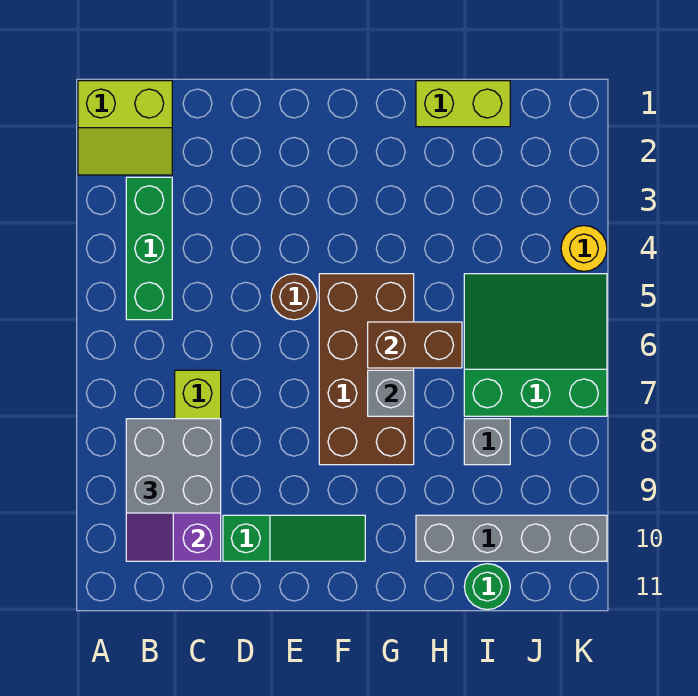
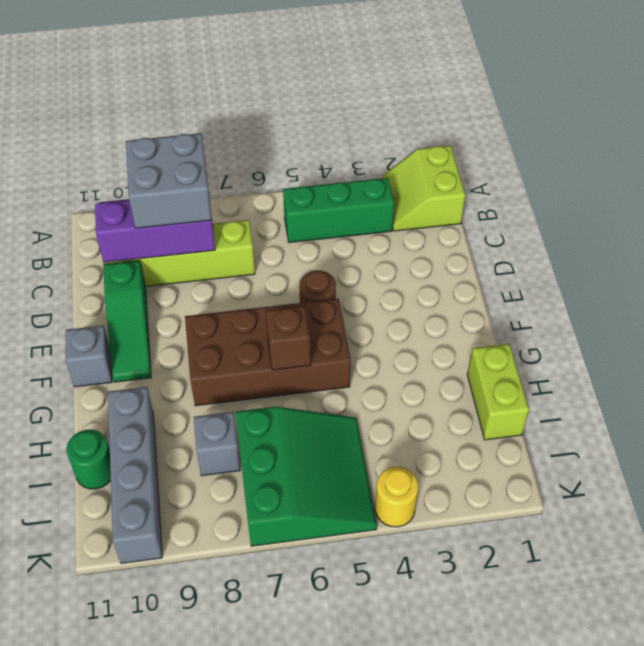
brown 1x2 brick [368,322,462,368] -> brown 1x1 brick [266,306,311,370]
grey 1x1 brick [368,370,414,416] -> grey 1x1 brick moved to [66,326,112,387]

